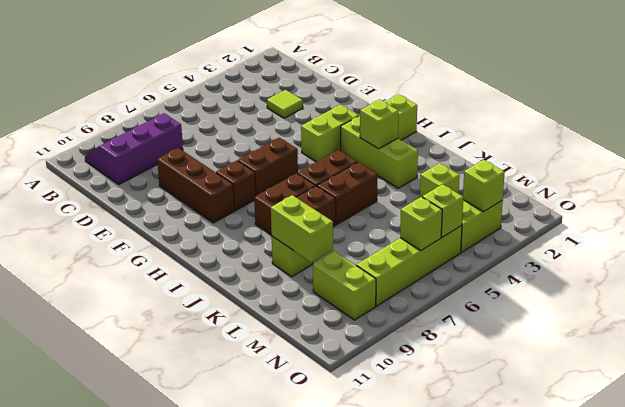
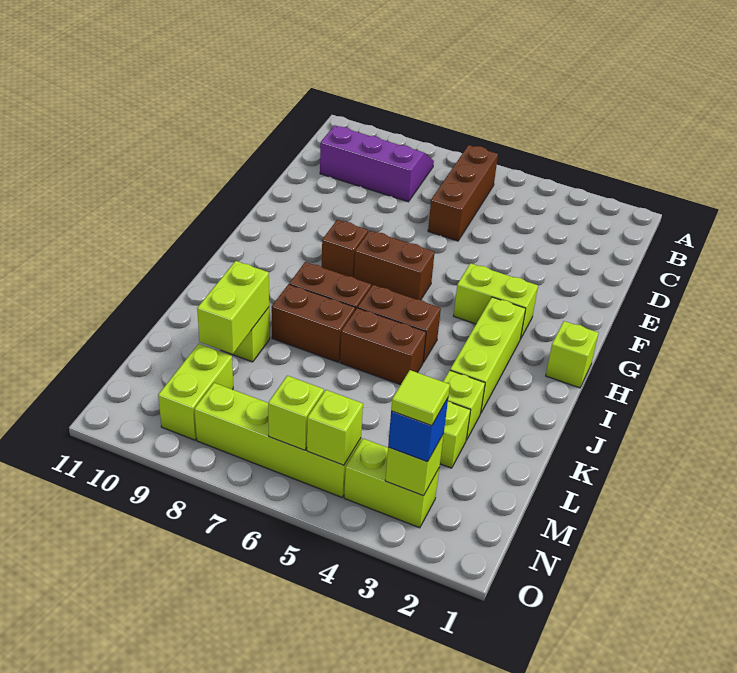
lime 1x1 tile [267,90,303,118] -> lime 1x1 tile moved to [391,370,450,426]
brown 1x3 brick [157,148,234,223] -> brown 1x3 brick moved to [428,145,498,241]
lime 1x1 brick [360,100,399,149] -> lime 1x1 brick moved to [443,371,485,440]
none -> blue 1x1 brick [388,398,448,462]

